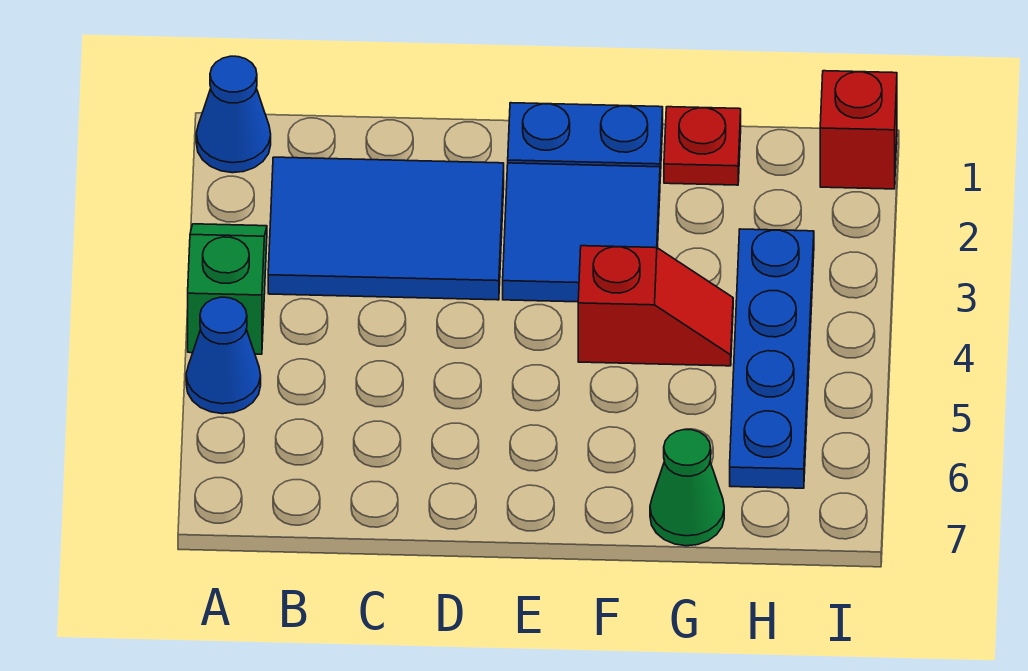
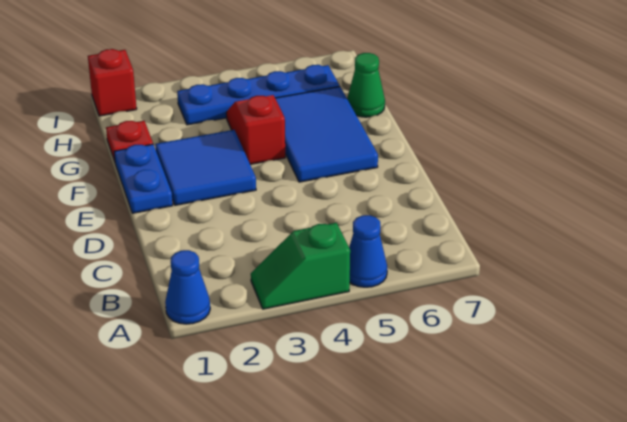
blue 2x3 tile [268,157,504,300] -> blue 2x3 tile moved to [275,87,378,182]

